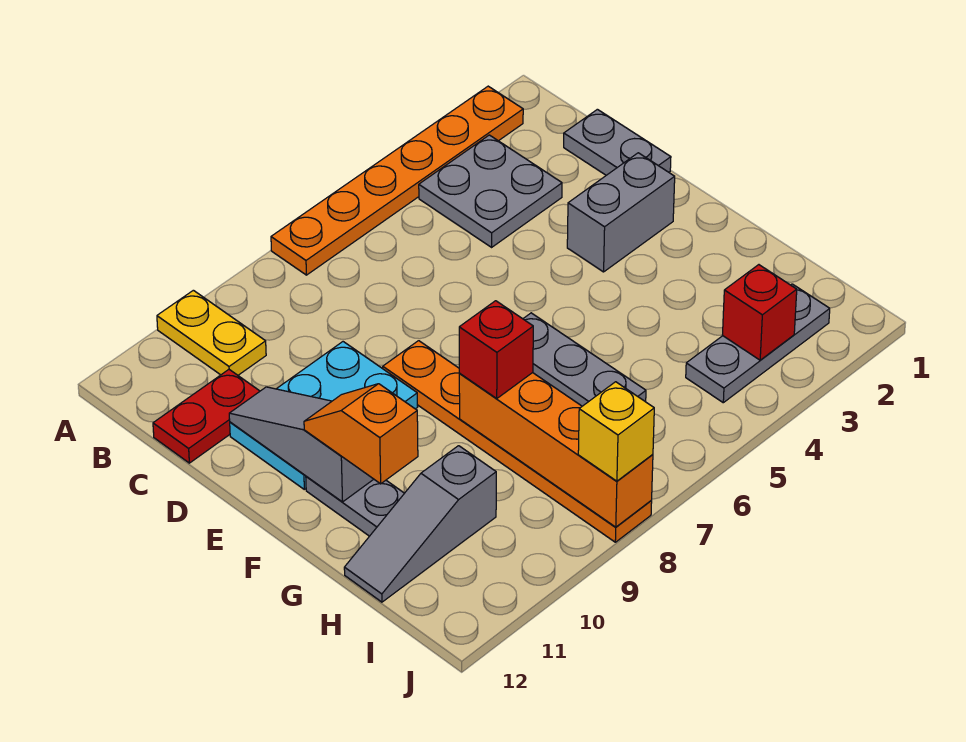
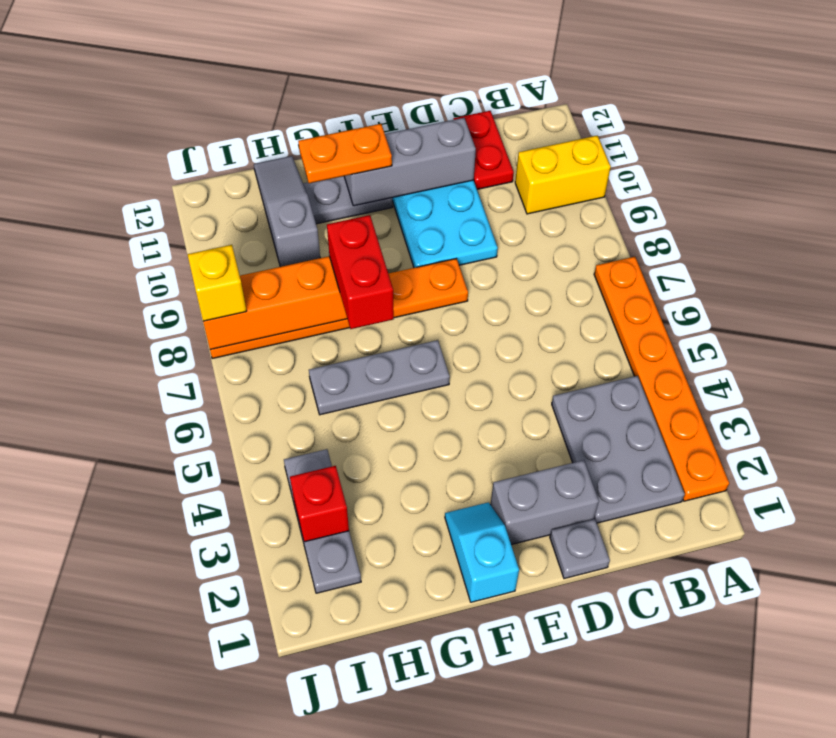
yellow 1x2 plate [157,290,266,375] -> yellow 1x2 brick [515,136,611,214]
grey 2x2 plate [419,135,562,247] -> grey 2x3 plate [552,376,685,523]
grey 1x2 plate [564,109,671,175] -> grey 1x1 plate [550,519,610,579]
grey 1x3 slope [229,387,373,502] -> grey 1x3 brick [344,118,476,206]
grey 1x2 brick [567,153,675,272] -> grey 1x2 brick turned to [490,460,599,545]
none -> cyan 1x2 slope [445,502,519,602]
orange 1x2 slope [304,384,418,484] -> orange 1x2 plate [298,124,392,183]
red 1x1 brick [459,301,533,398] -> red 1x2 brick [327,215,394,329]

